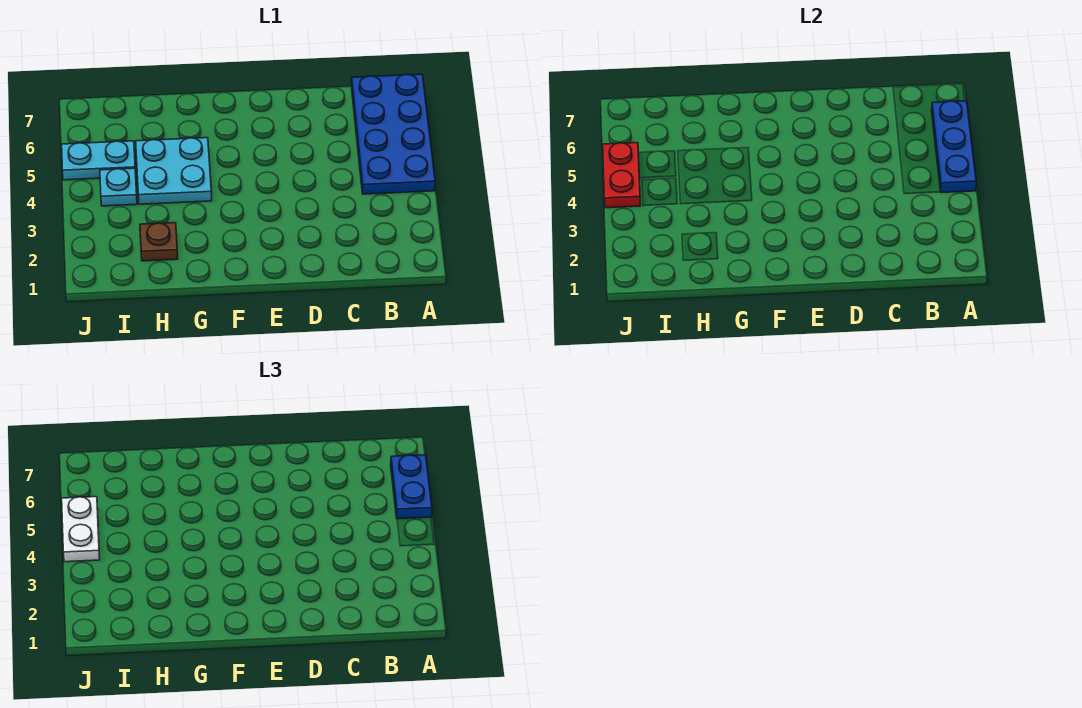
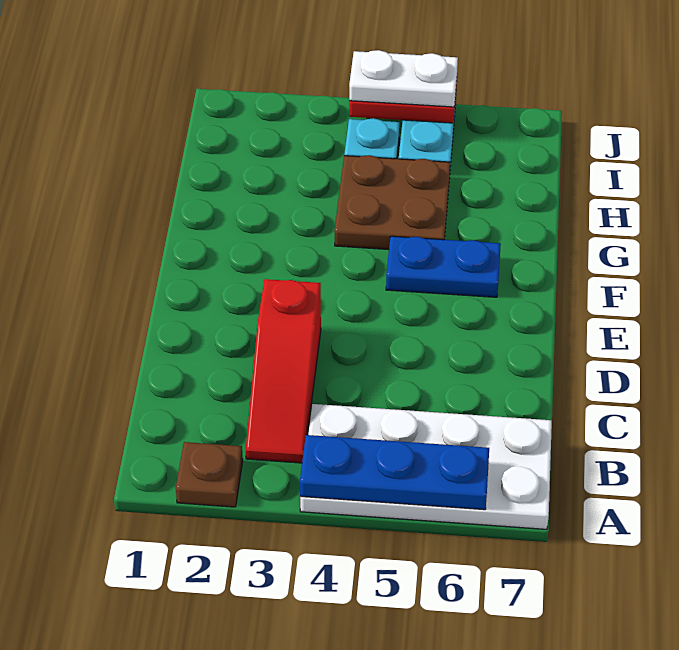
blue 2x4 plate [352,74,435,194] -> white 2x4 plate [300,404,552,529]
blue 1x2 plate [391,455,432,519] -> blue 1x2 plate moved to [386,236,501,297]
none -> red 1x3 slope [246,279,321,463]
cyan 2x2 plate [136,138,212,204] -> brown 2x2 plate [334,155,450,249]
brown 1x1 plate [140,223,178,261] -> brown 1x1 plate moved to [176,442,243,507]

